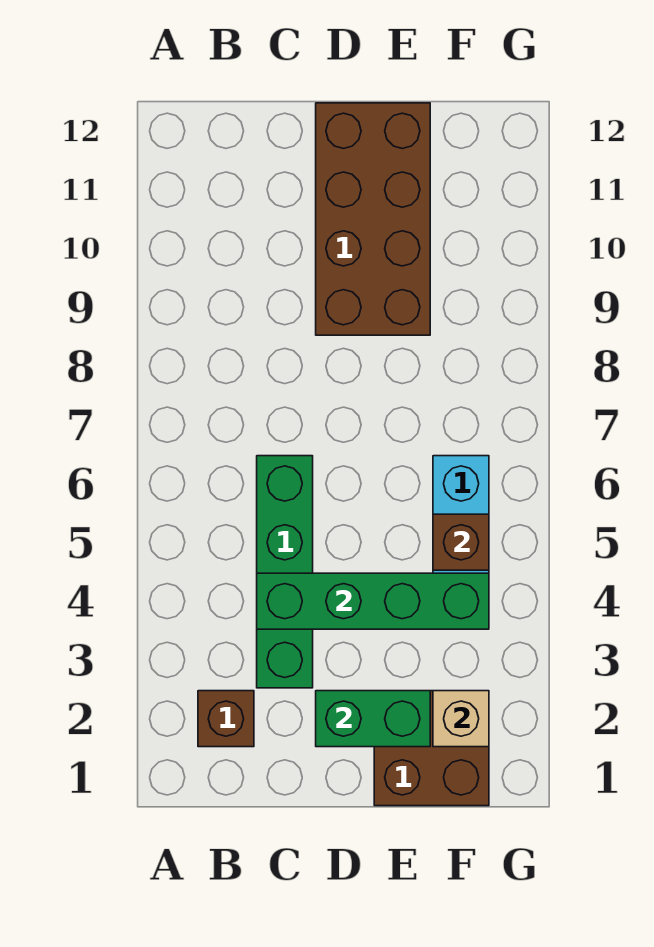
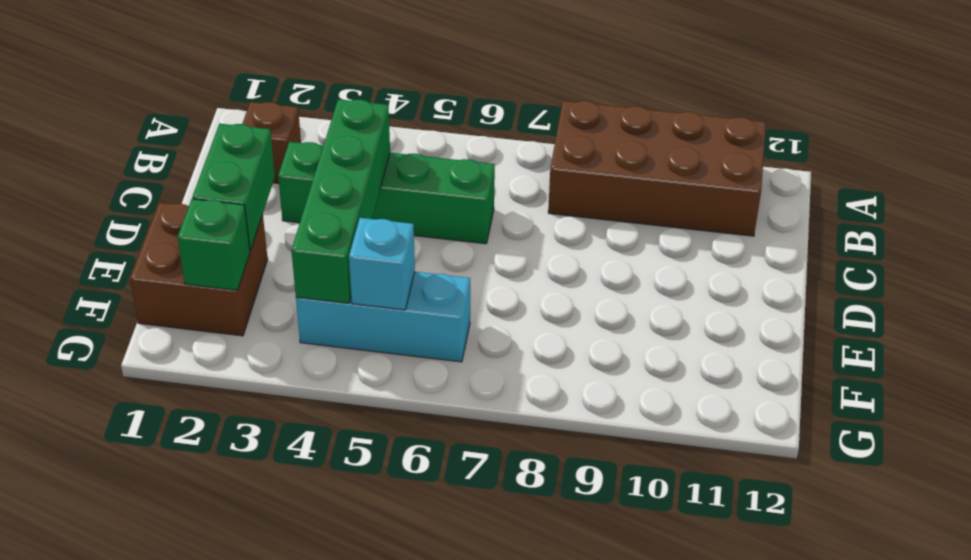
brown 2x4 brick [316,103,430,335] -> brown 2x4 brick moved to [548,101,766,236]
tan 1x1 brick [433,691,489,747] -> green 1x1 brick [178,199,250,290]
brown 1x1 brick [433,514,489,570] -> cyan 1x1 brick [349,218,415,310]

